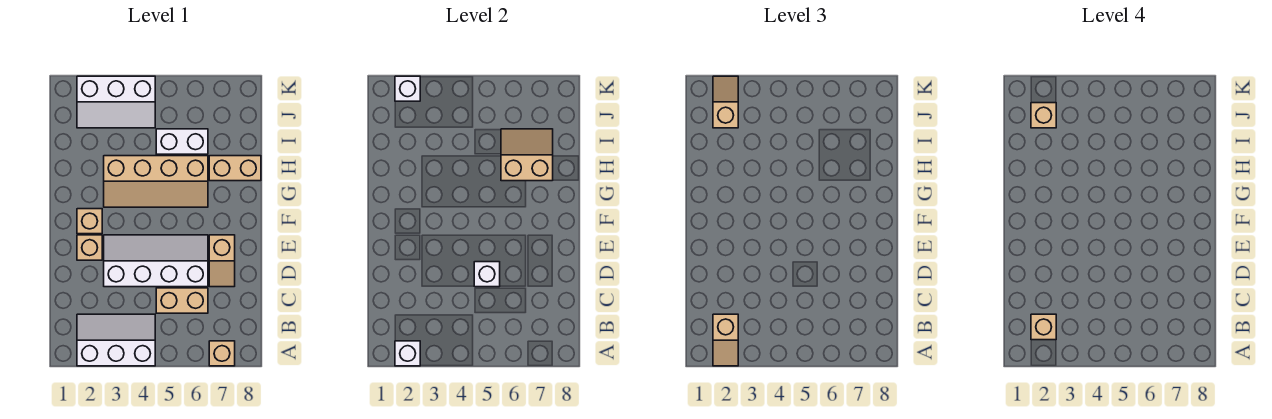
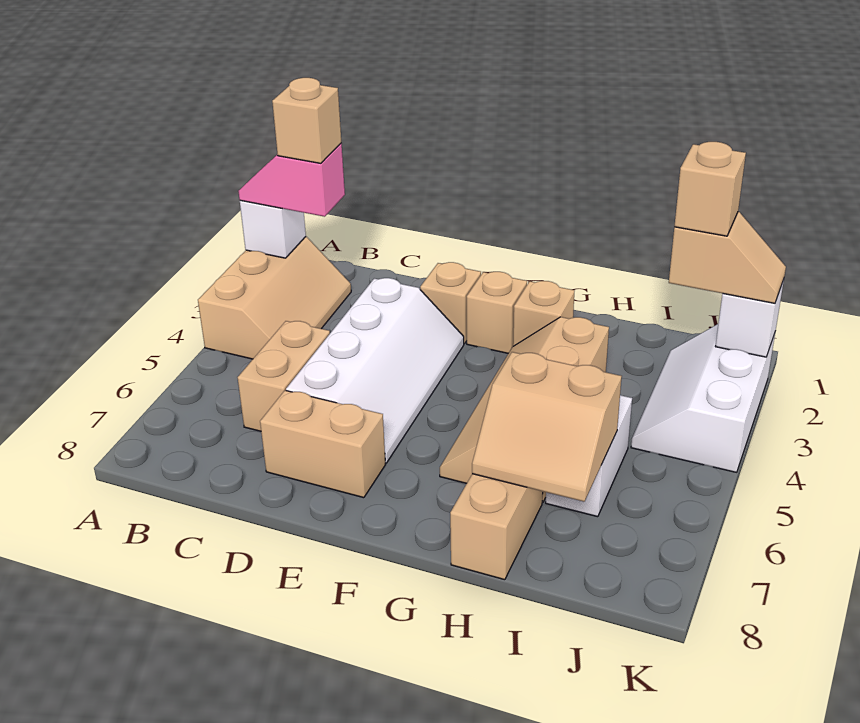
white 2x3 slope [77,314,155,366] -> tan 2x3 slope [198,237,351,359]
tan 1x2 slope [713,314,738,366] -> pink 1x2 slope [238,143,345,217]
tan 1x1 brick [209,341,235,366] -> tan 1x1 brick moved to [513,281,574,346]
white 1x1 brick [474,262,500,287] -> none
tan 1x2 slope [209,235,235,287] -> tan 1x2 brick [260,391,385,498]
tan 2x2 slope [501,129,553,181] -> tan 2x2 slope turned to [472,352,622,502]

